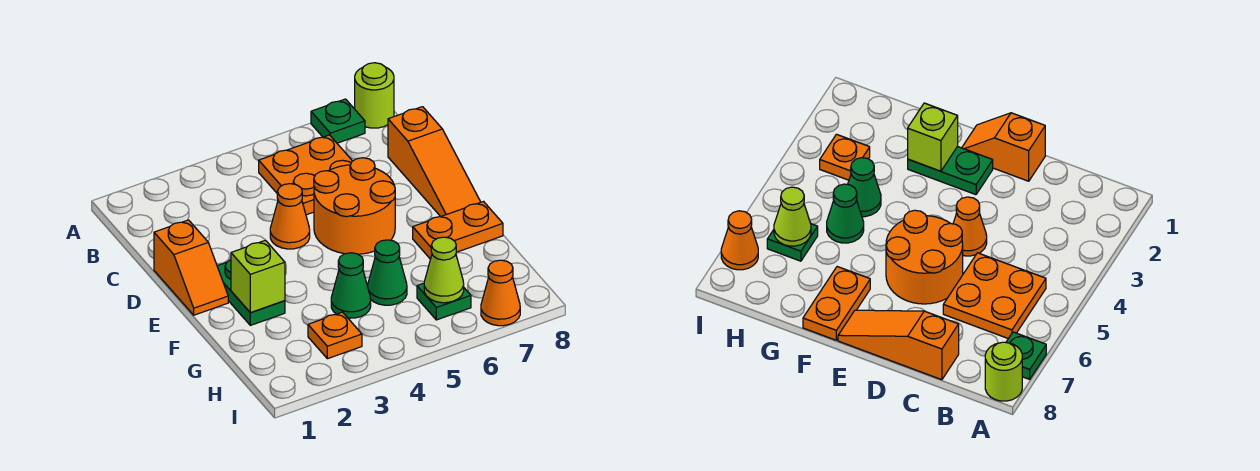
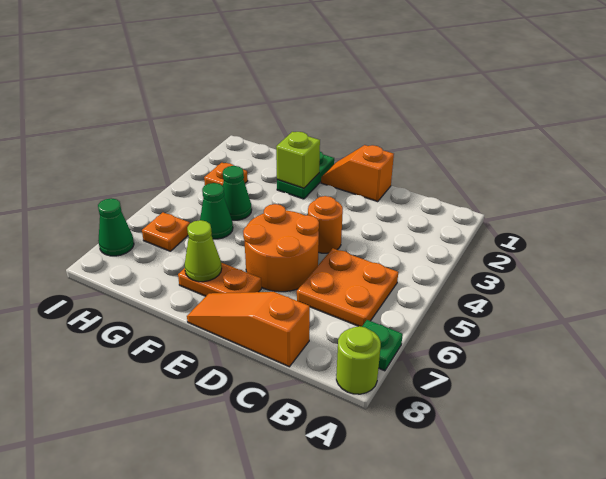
orange 1x1 cone [270,184,310,249] -> orange 1x1 round brick [308,196,343,253]
green 1x2 plate [217,260,285,325] -> green 1x2 plate turned to [277,152,334,199]
orange 1x2 plate [413,202,503,259] -> orange 1x2 plate turned to [178,263,261,296]
green 1x1 plate [417,283,471,320] -> orange 1x1 plate [142,212,190,251]
lime 1x1 cone [424,237,464,303] -> lime 1x1 cone moved to [185,220,222,282]
orange 1x1 cone [481,260,520,326] -> green 1x1 cone [98,198,134,256]

